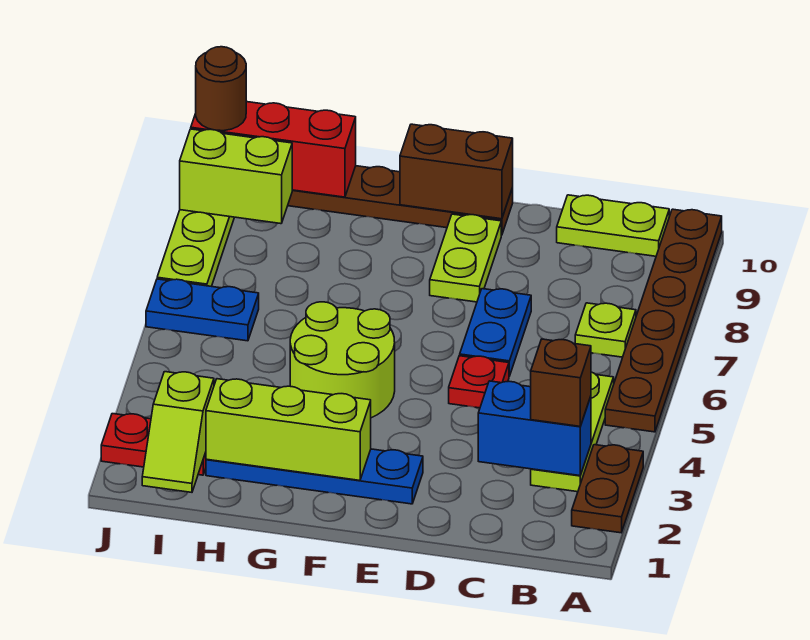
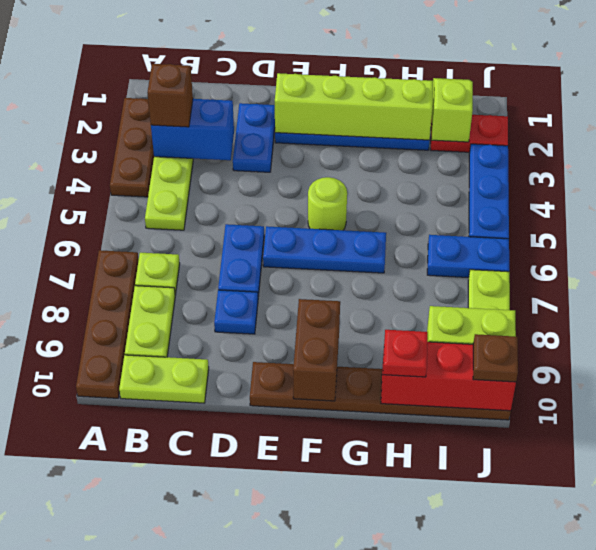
brown 1x2 plate [572,445,643,533] -> brown 1x3 plate [110,98,154,197]
brown 1x6 plate [605,209,722,432] -> brown 1x4 plate [76,250,139,398]
none -> blue 1x2 plate [233,103,275,172]
red 1x1 plate [449,356,509,408] -> red 1x1 plate moved to [383,330,428,377]
none -> blue 1x1 plate [214,290,258,334]
none -> blue 1x3 plate [263,226,386,273]
lime 1x2 plate [430,214,501,302] -> lime 1x2 plate moved to [125,286,175,357]
brown 1x2 brick [400,124,513,219] -> brown 1x2 brick turned to [293,299,340,401]
lime 1x3 brick [206,379,371,480] -> lime 1x4 brick [275,73,433,140]
lime 2x2 round brick [290,302,395,418] -> lime 1x1 round brick [308,177,347,230]
none -> blue 1x3 plate [469,144,509,239]
brown 1x1 round brick [196,47,246,131] -> brown 1x1 plate [473,334,518,382]

